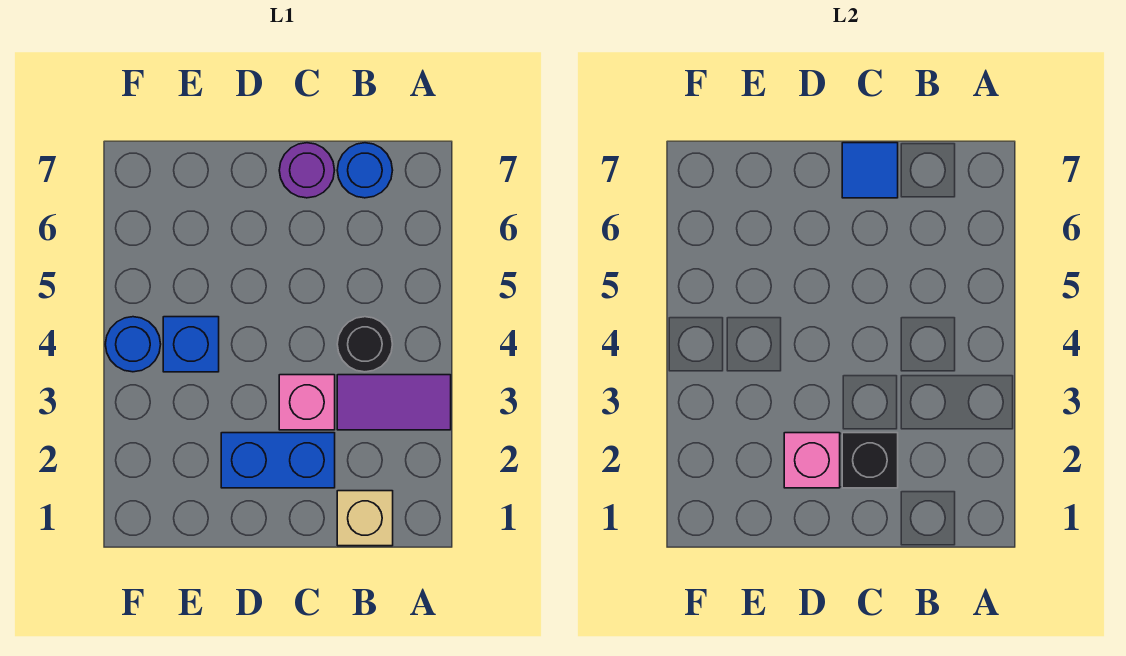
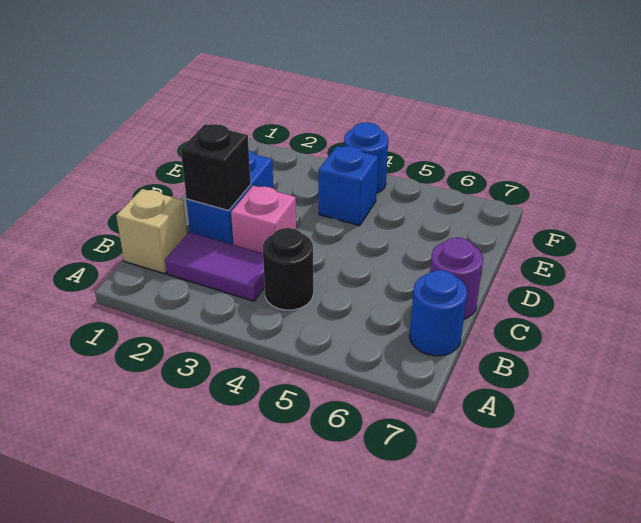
purple 1x2 tile [337,375,451,430] -> purple 1x2 tile turned to [165,232,265,301]
blue 1x1 tile [842,143,898,198] -> none
pink 1x1 brick [784,433,840,488] -> none

